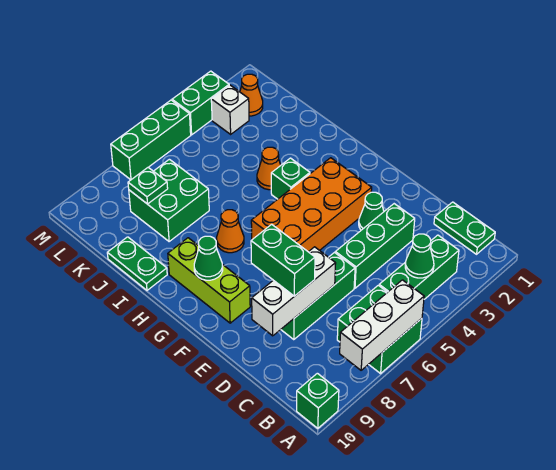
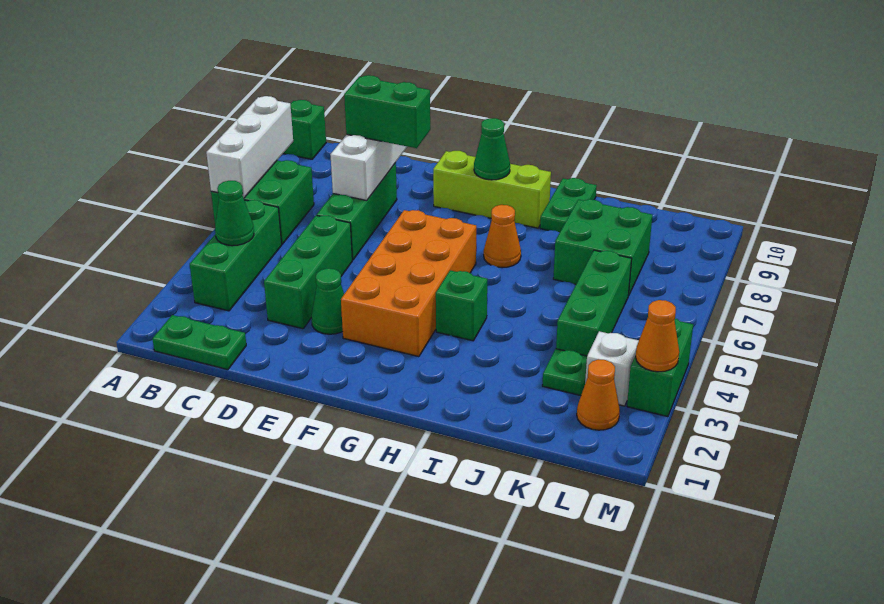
orange 1x1 cone [257,147,281,190] -> orange 1x1 cone moved to [636,300,679,372]
green 1x2 plate [107,237,167,290] -> green 1x2 plate turned to [540,178,597,232]
green 1x1 plate [128,167,168,204] -> green 1x1 plate moved to [542,349,587,396]
green 1x3 brick [111,100,191,180] -> green 1x3 brick moved to [556,250,632,356]

